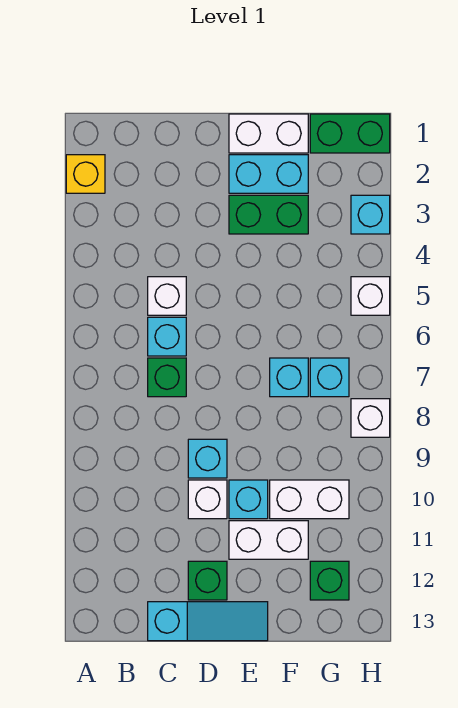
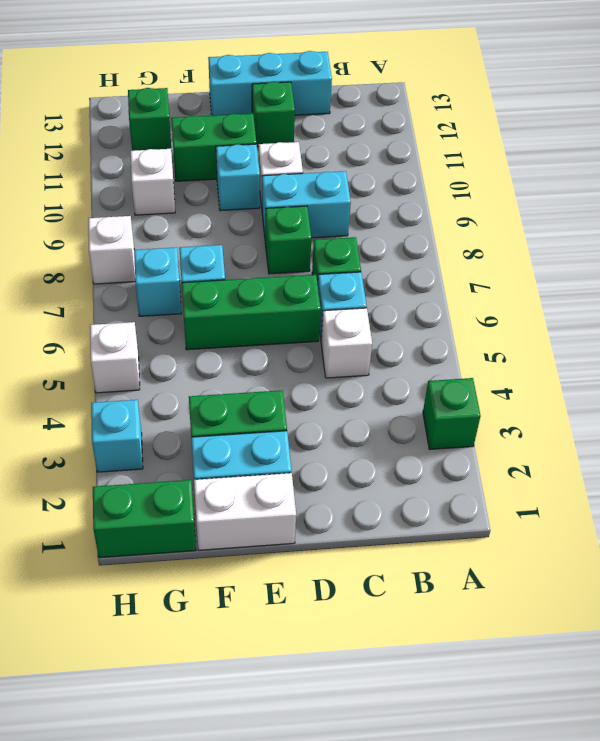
yellow 1x1 brick [66,155,105,193] -> none
none -> green 1x1 brick [423,378,481,449]
cyan 1x3 slope [148,602,268,641] -> cyan 1x3 brick [208,51,332,116]
none -> green 1x3 brick [182,275,321,350]
none -> green 1x1 brick [265,206,311,274]
cyan 1x1 brick [188,439,227,478] -> cyan 1x2 brick [262,171,351,238]
white 1x2 brick [229,521,308,559] -> green 1x2 brick [171,114,256,181]
white 1x2 brick [270,480,349,519] -> white 1x1 brick [130,149,175,215]

